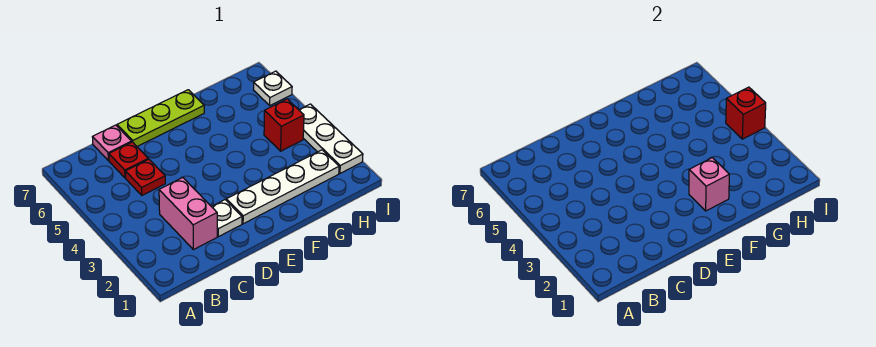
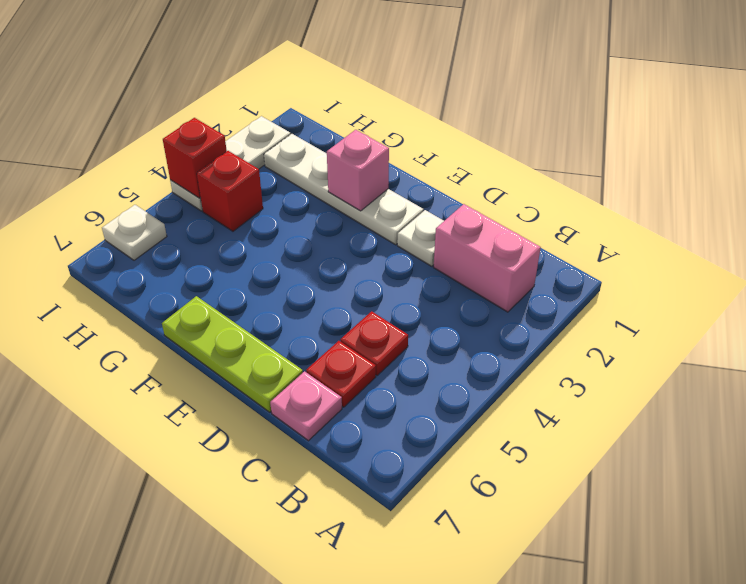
pink 1x2 brick [159,178,217,250] -> pink 1x2 brick turned to [434,204,541,312]

